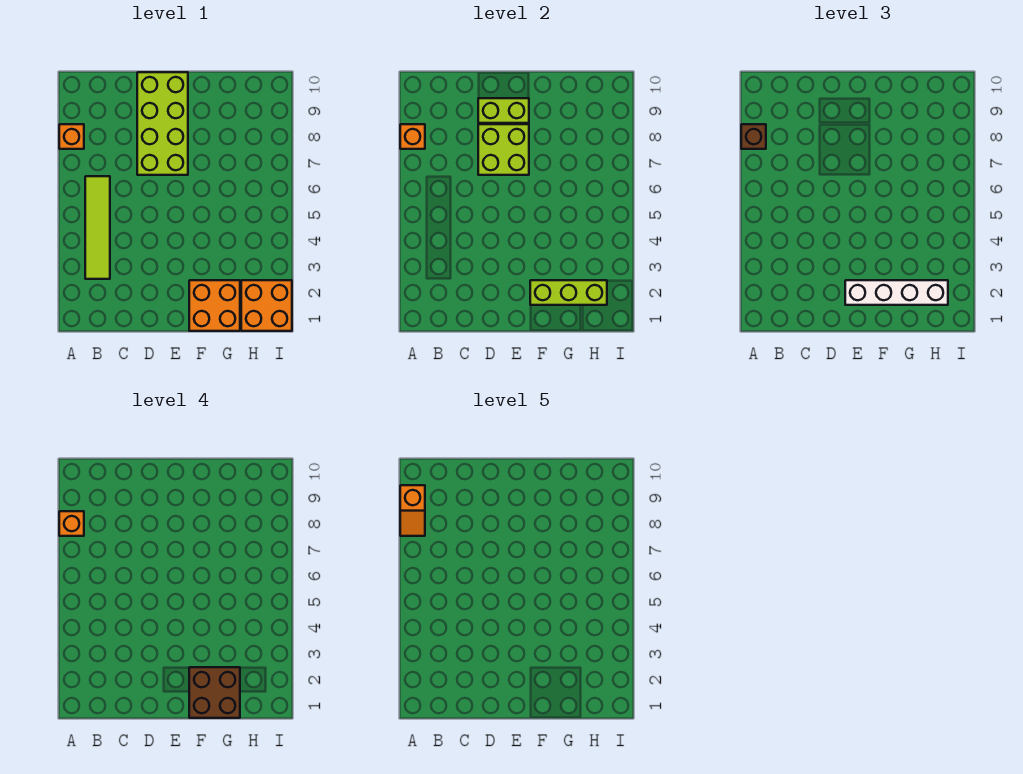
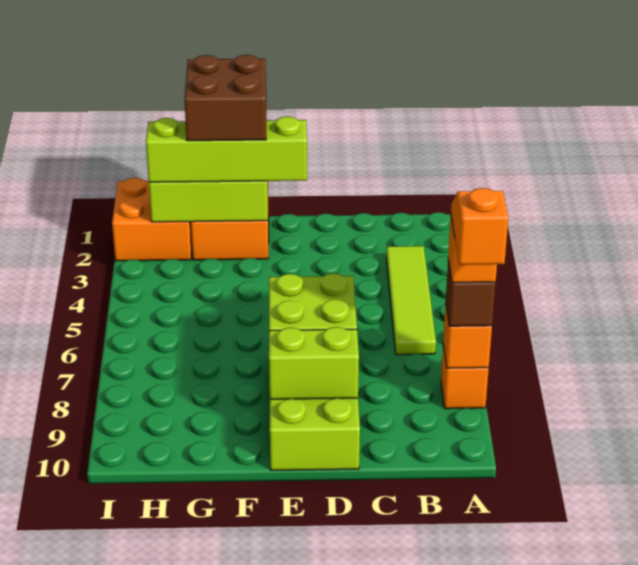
white 1x4 brick [845,280,948,305] -> lime 1x4 brick [146,117,307,182]

